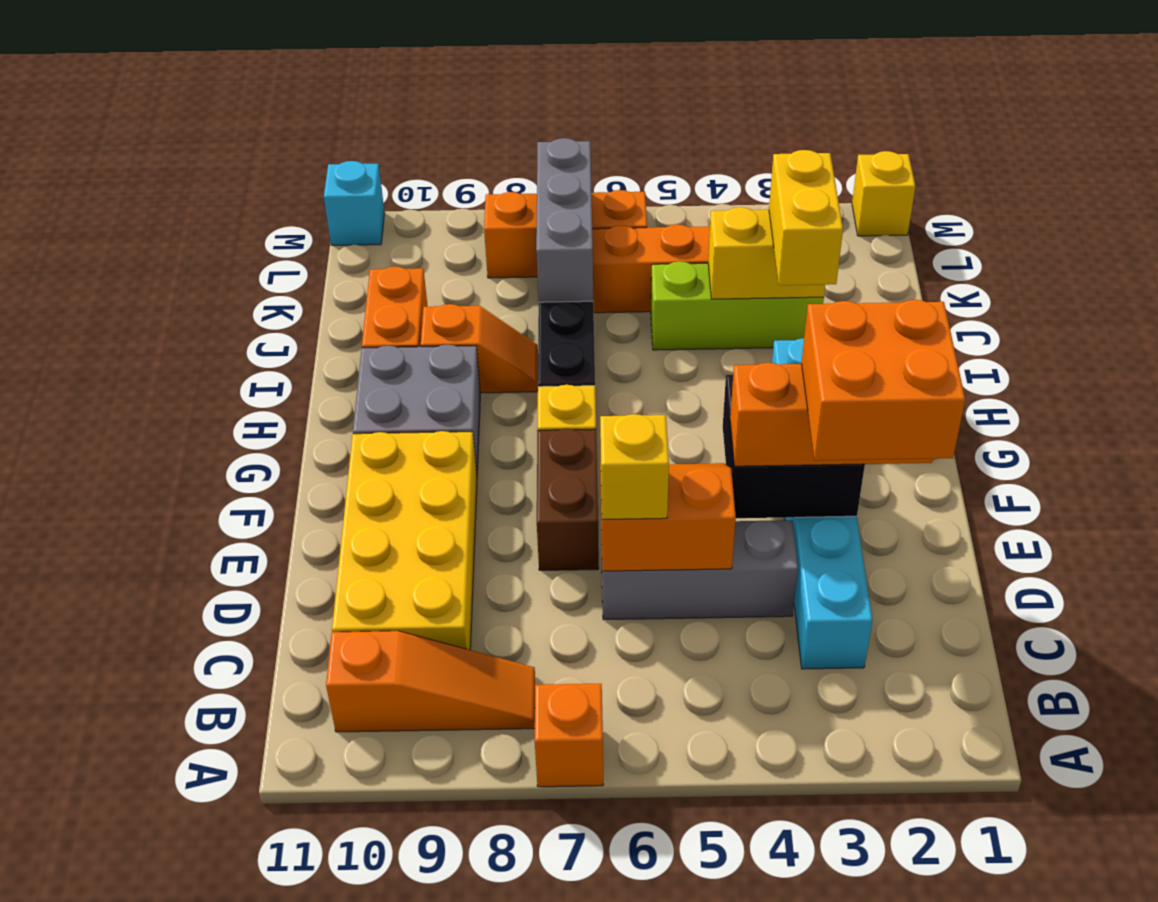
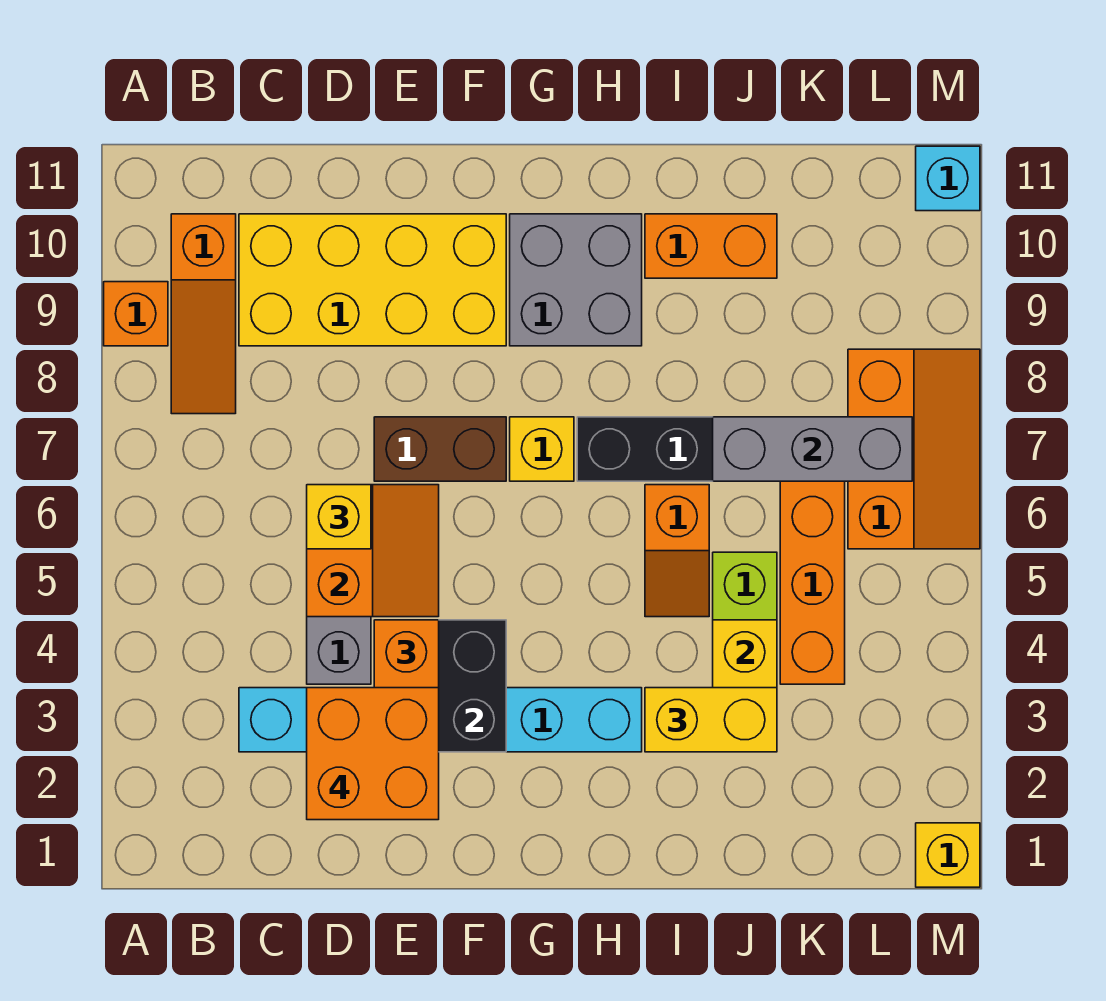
orange 1x1 brick [535,684,603,787] -> orange 1x1 brick moved to [104,282,168,346]
orange 1x2 slope [421,304,538,393] -> orange 1x2 slope moved to [645,485,709,617]

